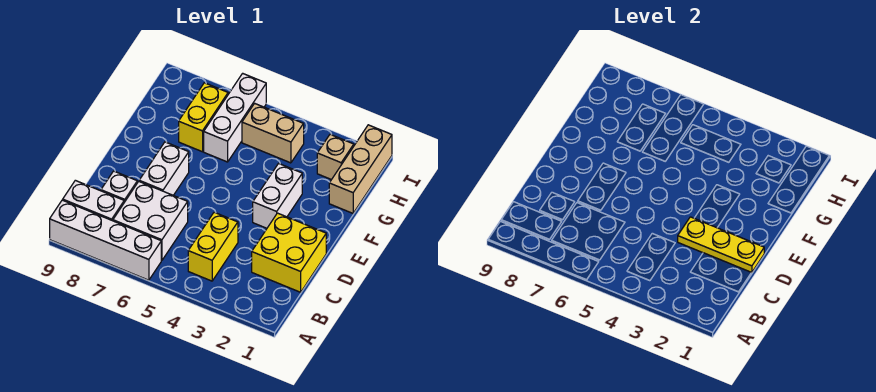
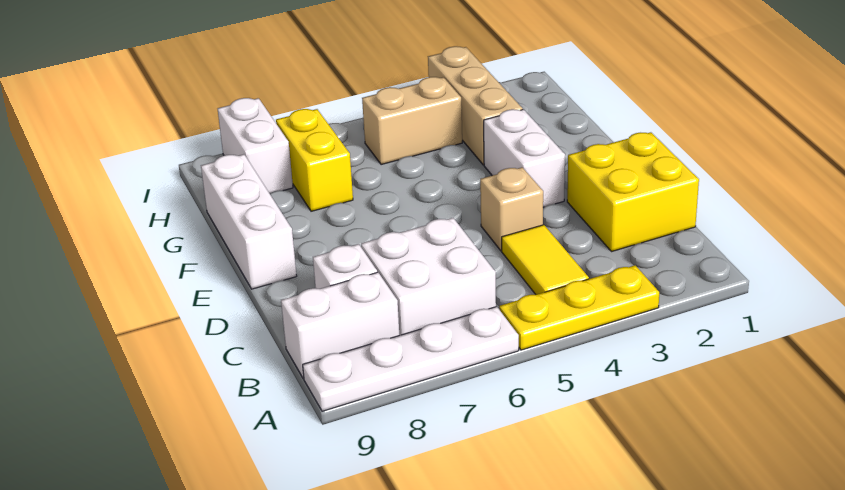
white 1x4 brick [50,200,161,280] -> white 1x4 plate [303,307,519,411]
yellow 1x2 brick [188,212,238,281] -> yellow 1x2 tile [502,225,589,295]
yellow 1x3 plate [678,217,764,273] -> yellow 1x3 plate moved to [499,265,659,350]
white 1x2 brick [139,142,189,195] -> white 1x2 brick moved to [218,98,293,193]
tan 1x3 brick [329,125,392,213] -> tan 1x3 brick moved to [428,46,523,165]
white 1x3 brick [204,73,266,162] -> white 1x3 brick moved to [201,154,297,289]
tan 1x1 brick [317,134,354,180] -> tan 1x1 brick moved to [480,167,543,251]

